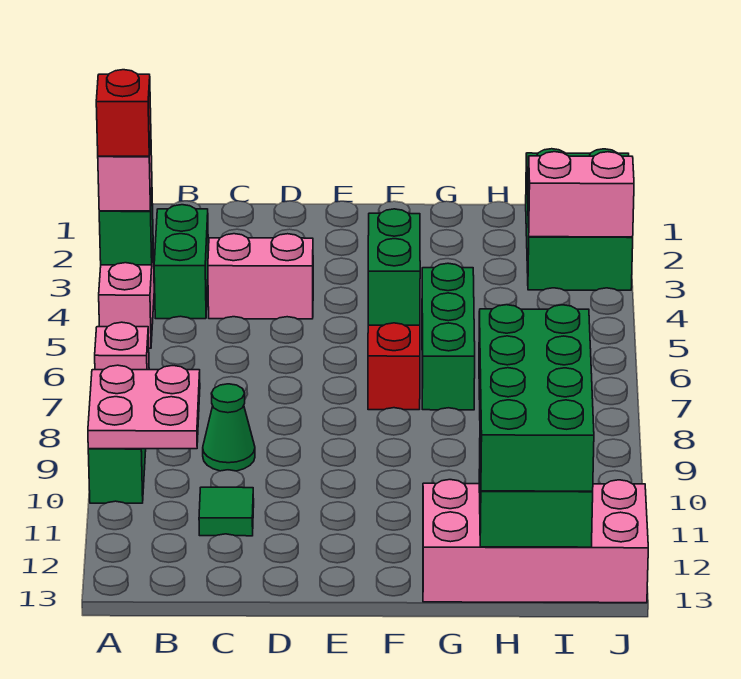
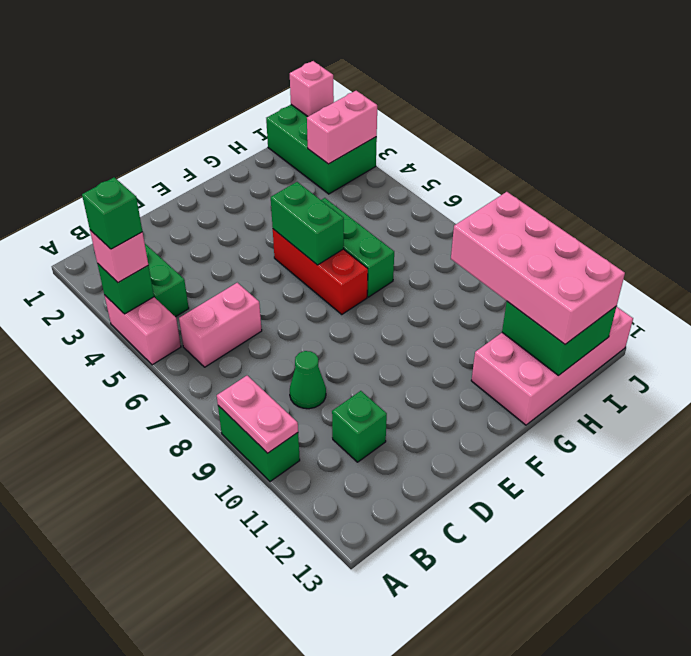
red 1x1 brick [96,70,151,156] -> green 1x1 brick [82,177,142,249]
pink 1x1 brick [95,322,149,370] -> pink 1x1 brick moved to [290,61,334,116]
pink 2x2 plate [88,365,200,449] -> pink 1x2 plate [217,376,298,453]
pink 1x2 brick [208,234,313,319] -> pink 1x2 brick moved to [179,283,262,367]
green 1x1 tile [199,487,254,536] -> green 1x1 brick [332,391,387,462]
green 2x4 brick [479,305,594,491] -> pink 2x4 brick [451,192,625,344]

